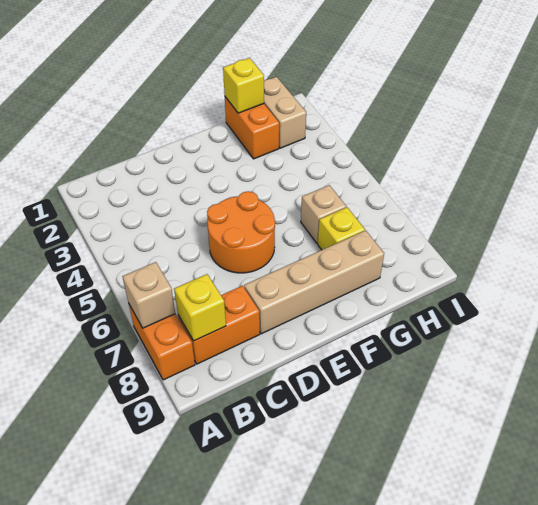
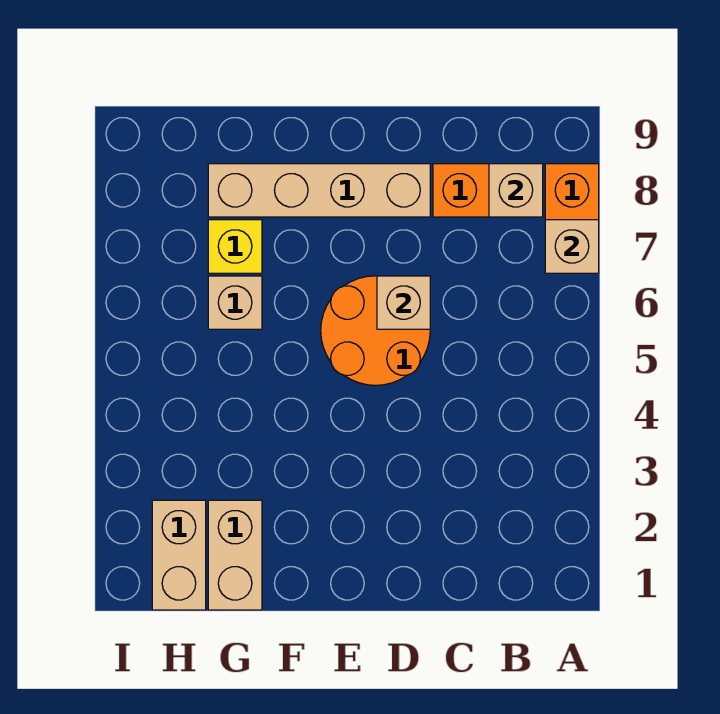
yellow 1x1 brick [174,274,226,341] -> tan 1x1 brick [489,164,543,217]
none -> tan 1x1 brick [377,276,430,329]
orange 1x2 brick [225,97,279,159] -> tan 1x2 brick [208,500,262,610]
yellow 1x1 brick [223,58,264,113] -> none

